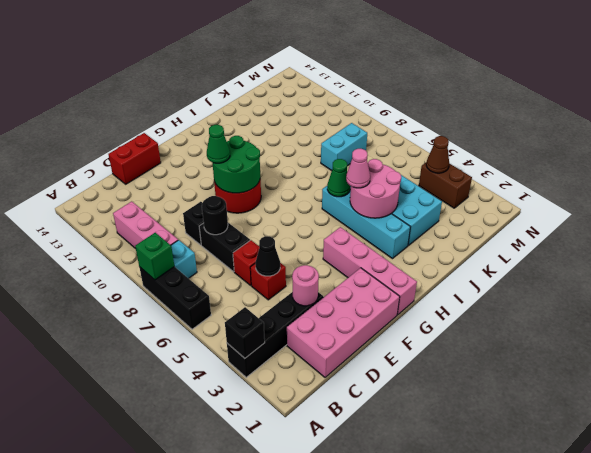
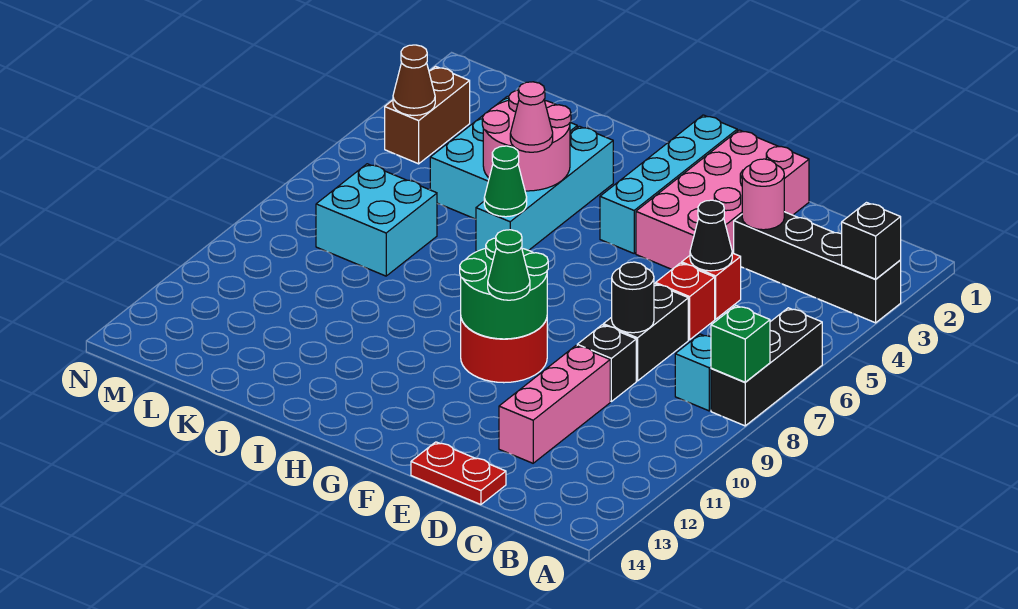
pink 1x3 brick [113,201,178,249] -> pink 1x3 brick moved to [499,345,610,463]
pink 2x4 brick [287,268,400,377] -> pink 2x4 brick turned to [636,130,809,269]
red 1x2 brick [108,133,161,184] -> red 1x2 plate [411,442,506,505]
pink 1x4 brick [323,227,417,315] -> cyan 1x4 brick [600,115,737,253]
cyan 1x2 brick [321,123,367,171] -> cyan 2x2 brick [316,164,437,276]

